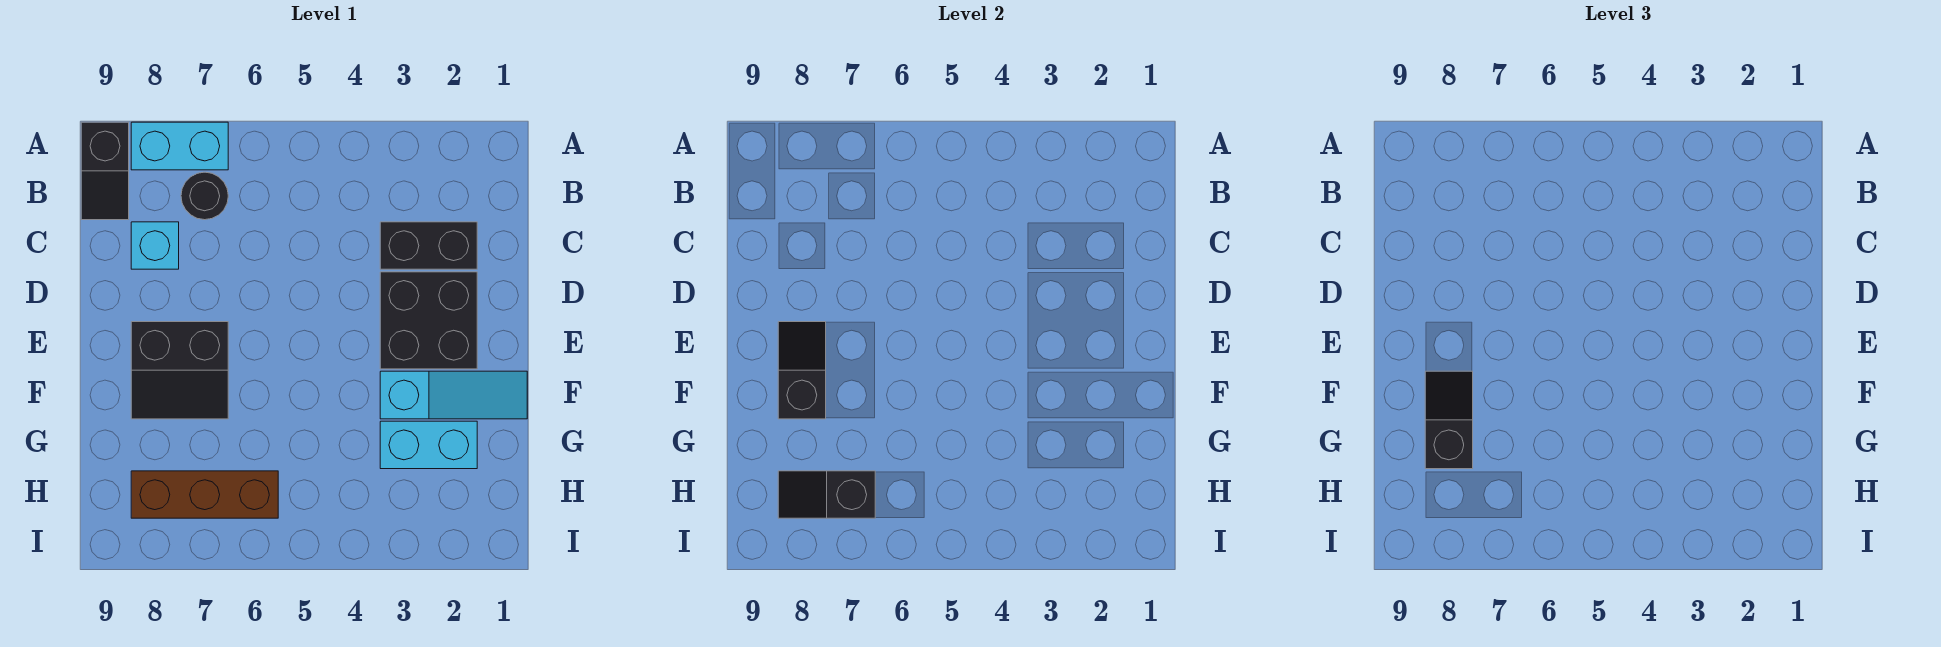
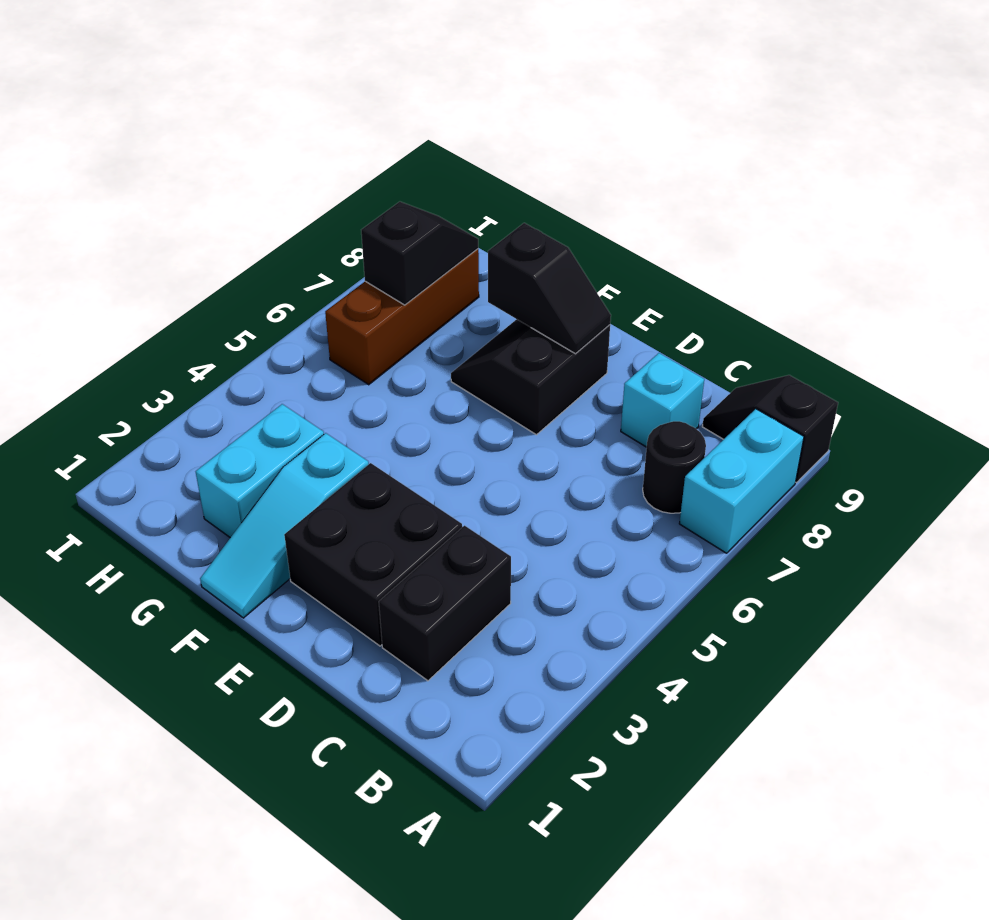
black 1x2 slope [1425,371,1473,469] -> none

